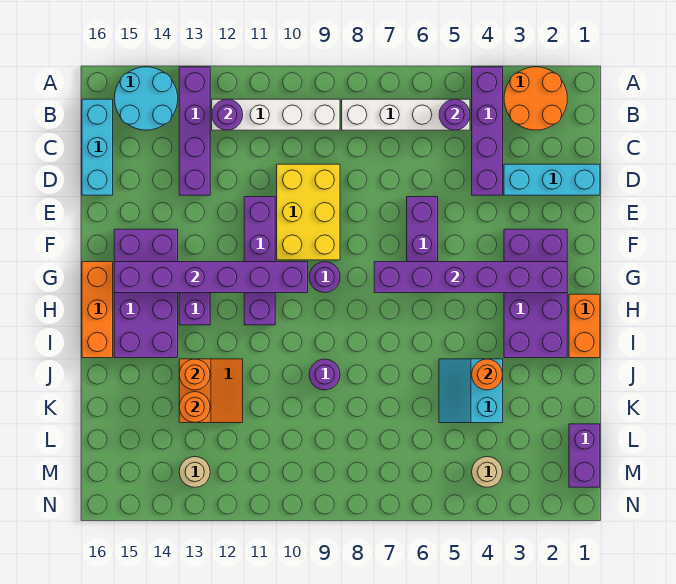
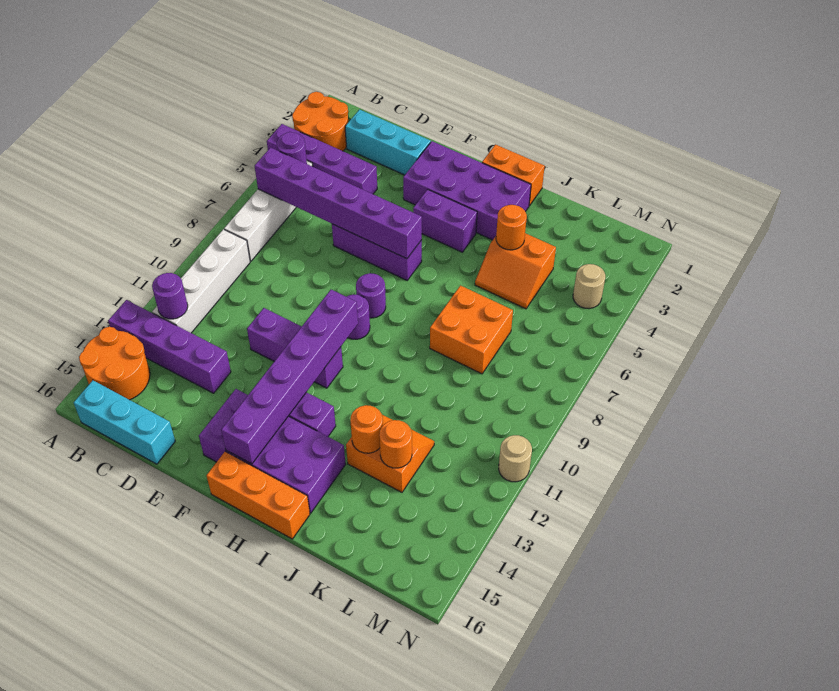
cyan 2x2 round brick [114,67,178,130] -> orange 2x2 round brick [79,327,150,400]
cyan 1x3 brick [504,164,600,195] -> cyan 1x3 brick turned to [345,110,431,175]
yellow 2x3 brick [277,164,340,260] -> none
purple 1x4 brick [244,197,275,325] -> purple 1x3 brick [247,308,343,388]
purple 1x6 brick [374,262,567,293] -> purple 1x6 brick turned to [255,148,422,259]
cyan 2x2 slope [439,359,503,423] -> orange 2x2 slope [475,233,556,309]
none -> orange 2x2 brick [430,286,513,374]
purple 1x1 round brick [309,359,340,390] -> purple 1x1 round brick moved to [356,273,386,318]
purple 1x2 brick [569,424,600,487] -> purple 1x2 brick moved to [413,189,477,252]
tan 1x1 round brick [179,457,210,487] -> tan 1x1 round brick moved to [499,435,532,482]

